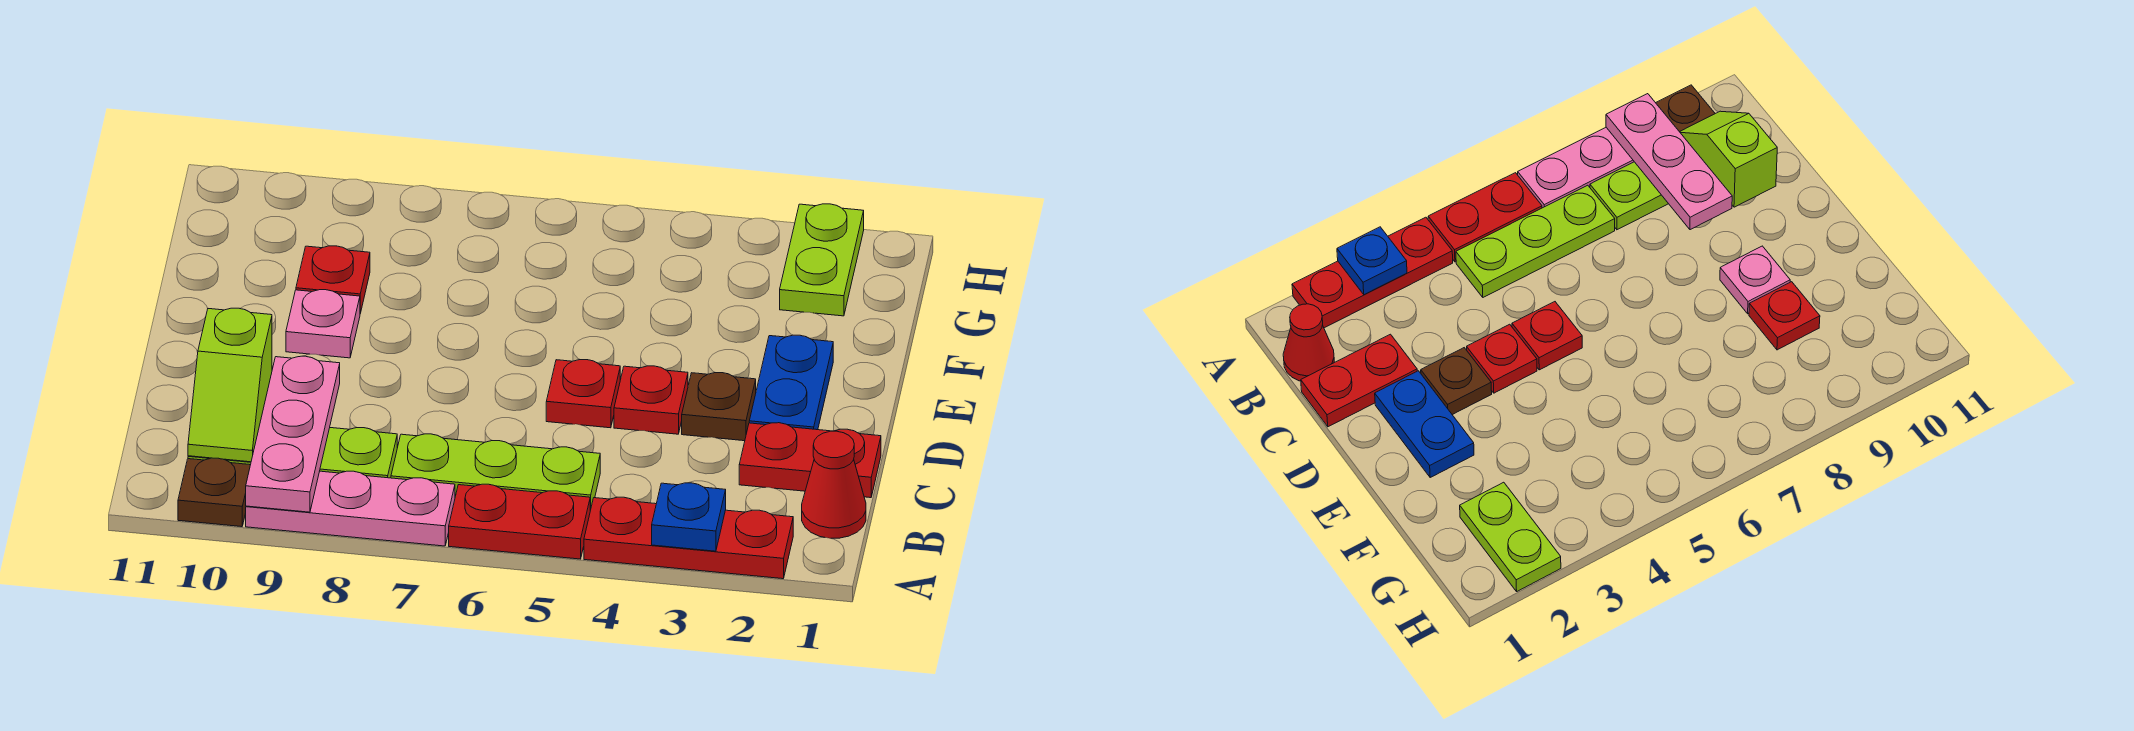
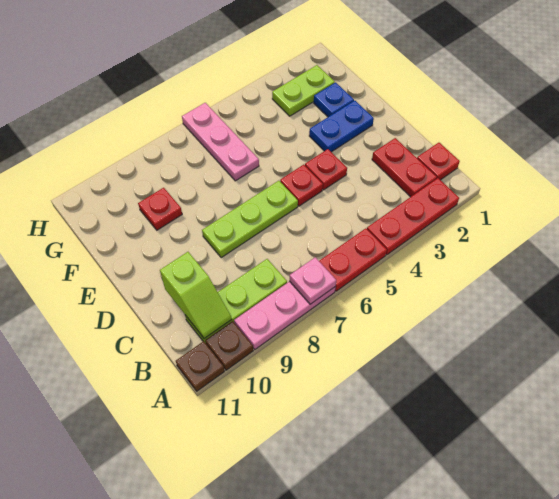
blue 1x1 plate [652,483,726,551] -> blue 1x1 plate moved to [314,82,354,117]
pink 1x3 plate [246,356,340,512] -> pink 1x3 plate moved to [182,103,259,181]
red 1x1 cone [802,431,866,538] -> red 1x1 plate [417,143,460,180]
lime 1x3 plate [391,434,600,510] -> lime 1x3 plate moved to [202,181,298,258]
red 1x2 plate [739,423,881,498] -> red 1x2 plate turned to [372,138,437,197]
blue 1x2 plate [749,335,833,430] -> blue 1x2 plate turned to [309,101,374,152]
brown 1x1 plate [682,373,756,441] -> brown 1x1 plate moved to [176,341,225,391]
pink 1x1 plate [286,290,360,358] -> pink 1x1 plate moved to [289,257,336,304]
lime 1x2 plate [780,204,864,316] -> lime 1x2 plate turned to [272,65,335,116]

